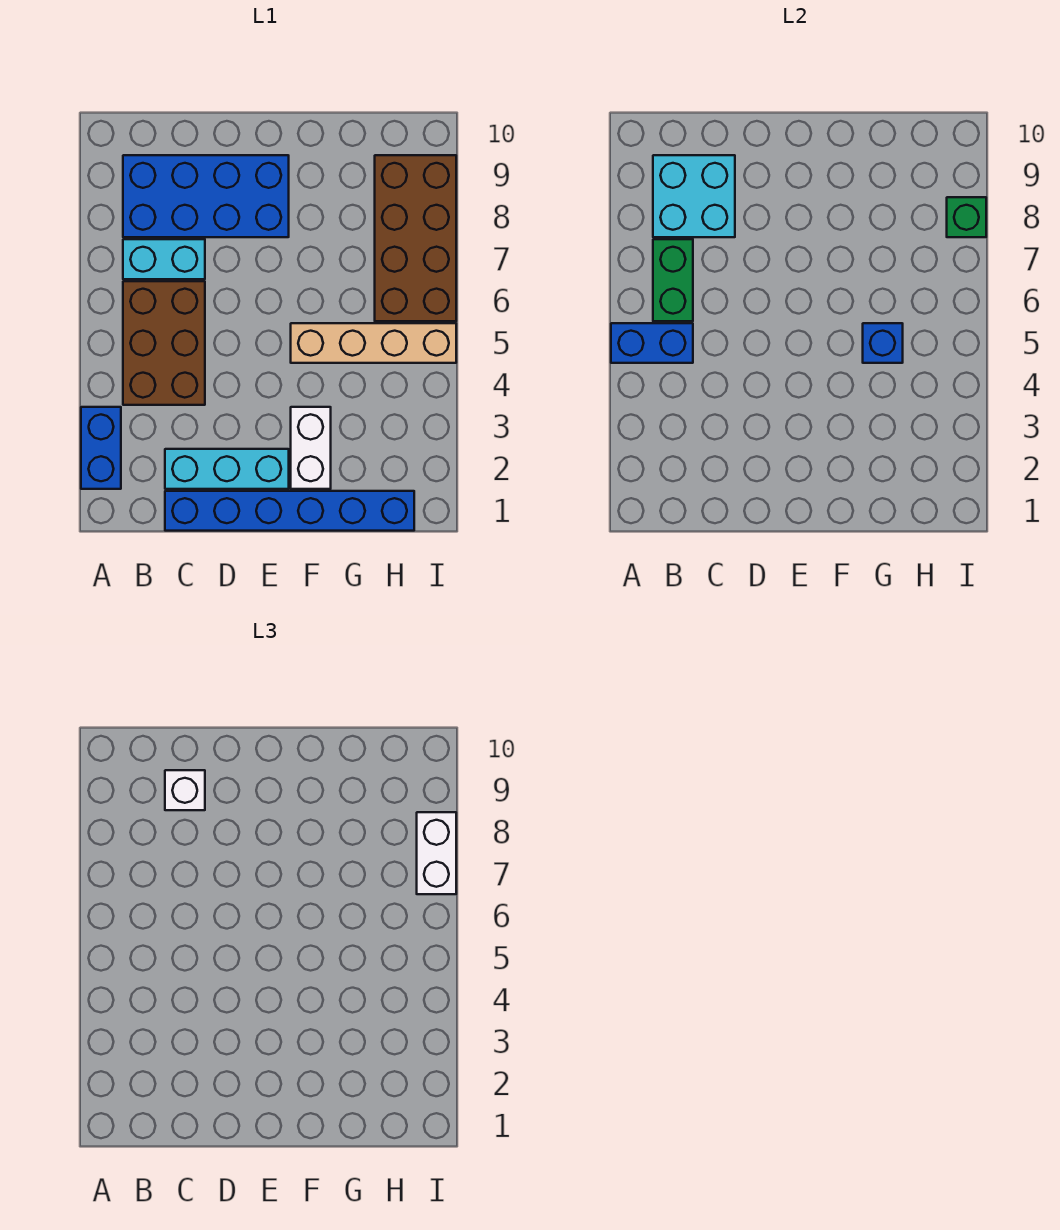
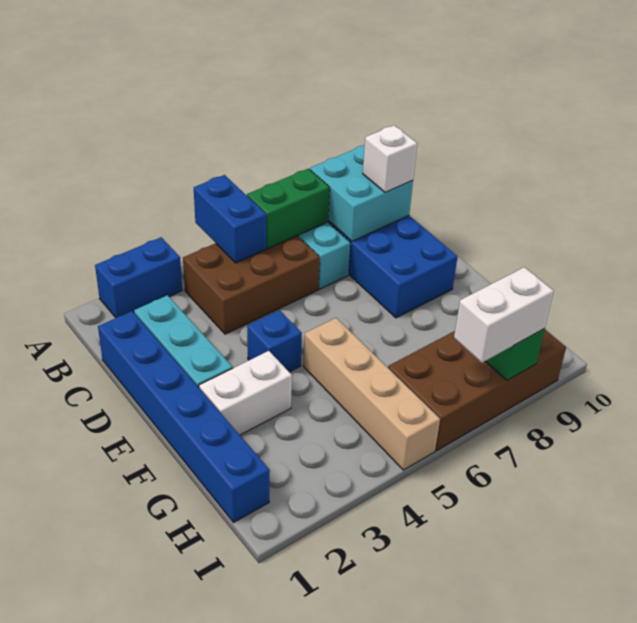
blue 1x1 brick [863,323,903,363] -> blue 1x1 brick moved to [247,310,302,372]

